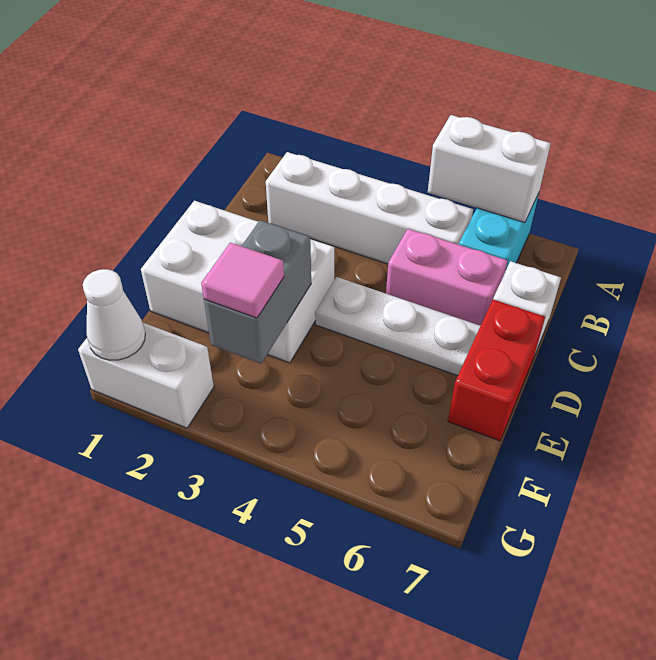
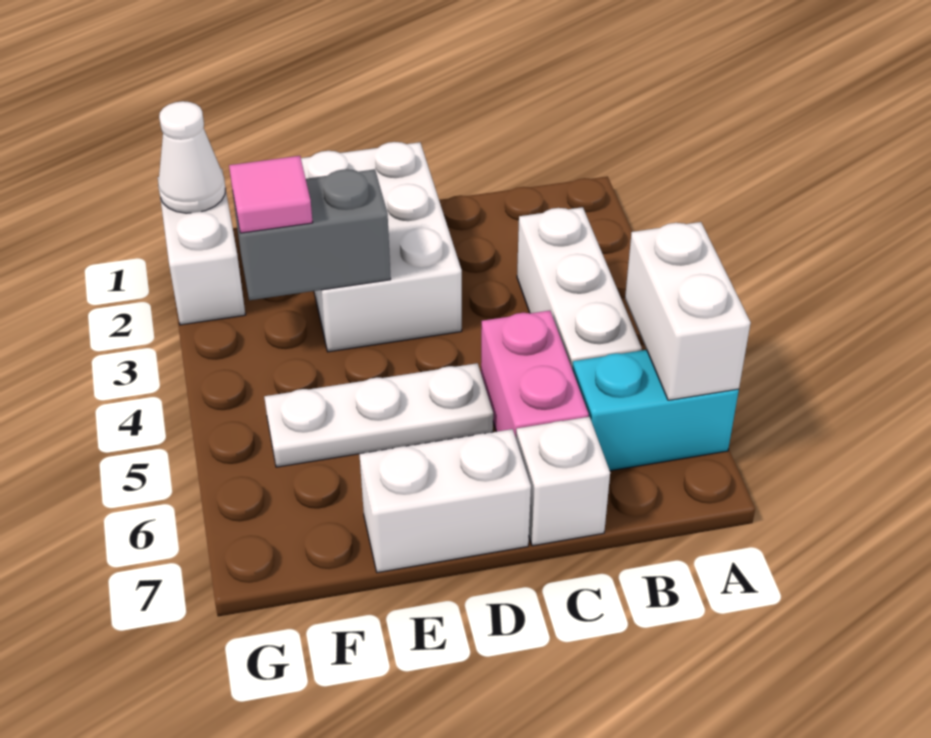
white 1x4 brick [266,152,473,264] -> white 1x3 brick [517,207,642,368]
white 1x3 plate [315,277,480,376] -> white 1x3 plate turned to [264,363,493,467]
red 1x2 brick [448,300,545,441] -> white 1x2 brick [359,429,531,573]

